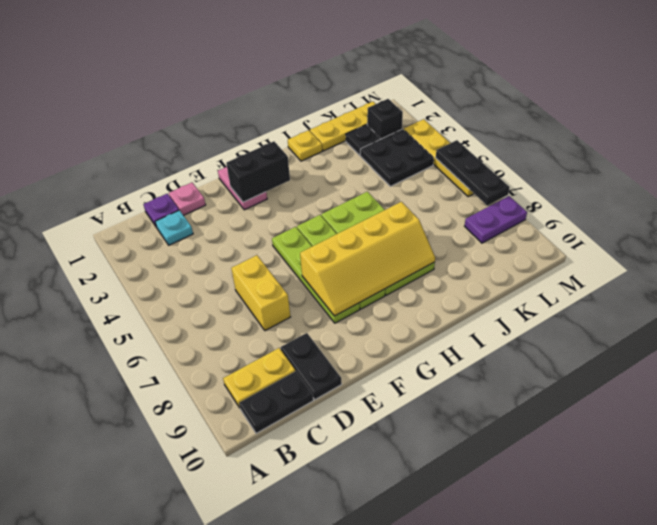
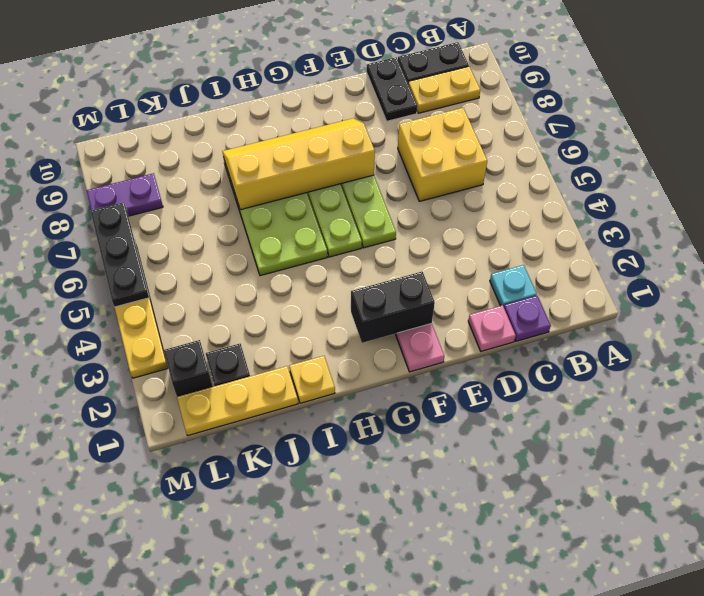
yellow 1x2 brick [231,255,290,331] -> yellow 2x2 brick [398,108,487,201]
black 2x2 plate [360,129,434,186] -> none

